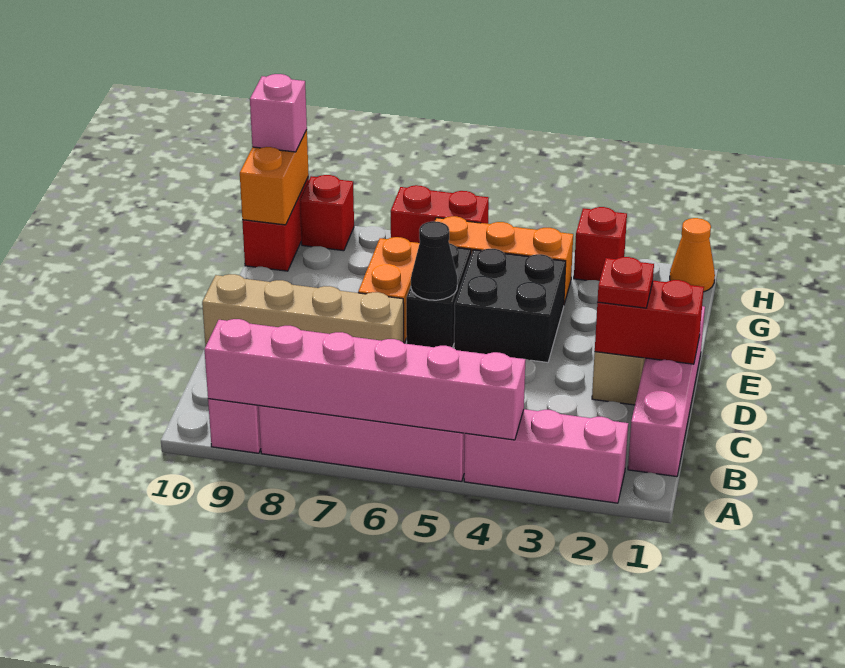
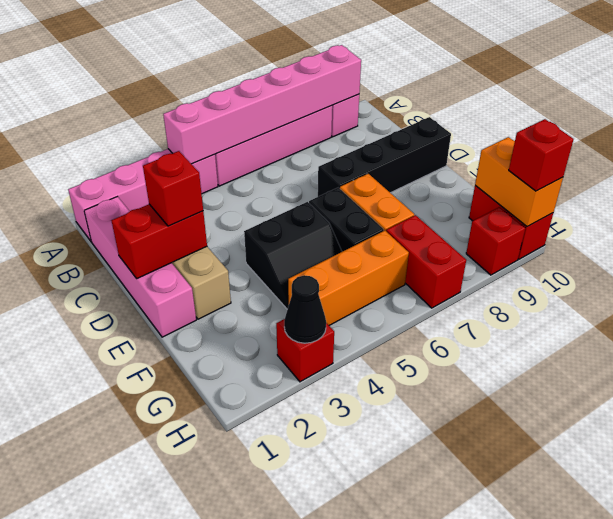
pink 1x3 brick [464,409,628,503] -> pink 1x4 brick [68,149,218,242]
red 1x1 plate [597,257,654,308] -> red 1x1 brick [143,151,203,226]
tan 1x4 brick [202,274,404,347] -> black 1x4 brick [318,117,451,197]
black 2x2 brick [454,249,566,363] -> black 2x2 slope [244,202,342,309]
black 1x1 cone [411,221,457,300] -> black 1x1 cone moved to [284,275,326,343]
orange 1x1 cone [670,218,715,292] -> none
red 1x2 brick [391,185,489,243] -> red 1x2 brick turned to [386,215,466,308]
pink 1x1 brick [250,74,307,152] -> red 1x1 brick [509,119,574,191]

